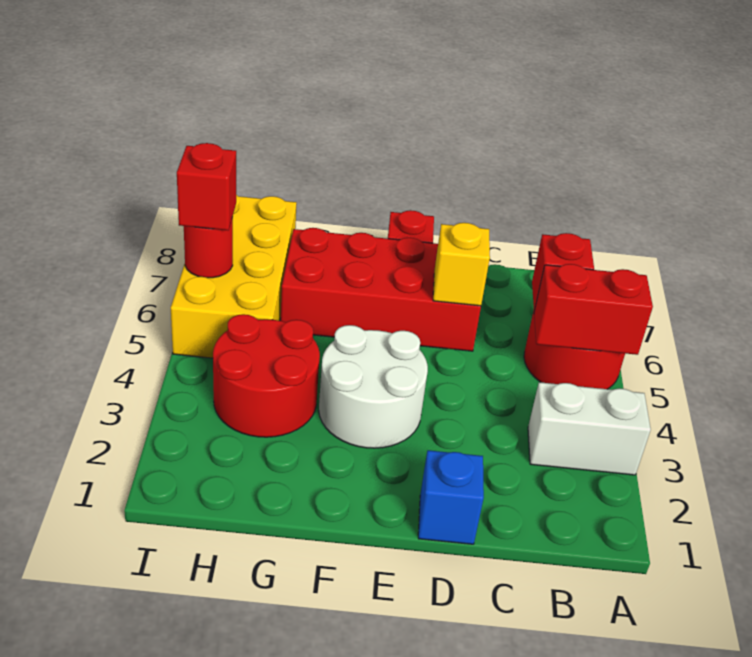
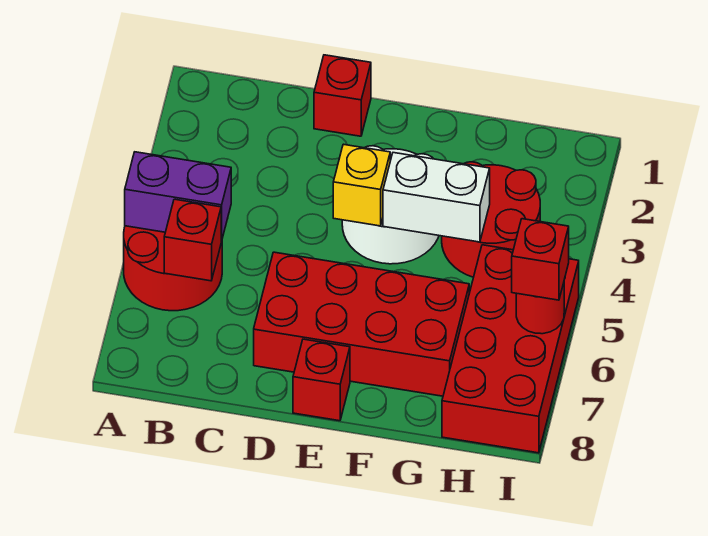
white 1x2 brick [528,382,651,475] -> white 1x2 brick moved to [383,153,490,242]
red 1x2 brick [534,264,653,355] -> purple 1x2 brick [125,152,231,241]
blue 1x1 brick [418,450,484,544] -> red 1x1 brick [314,55,371,136]
yellow 1x1 brick [433,223,490,306] -> yellow 1x1 brick moved to [333,144,390,226]
yellow 2x4 brick [171,195,297,358] -> red 2x4 brick [442,245,579,453]

